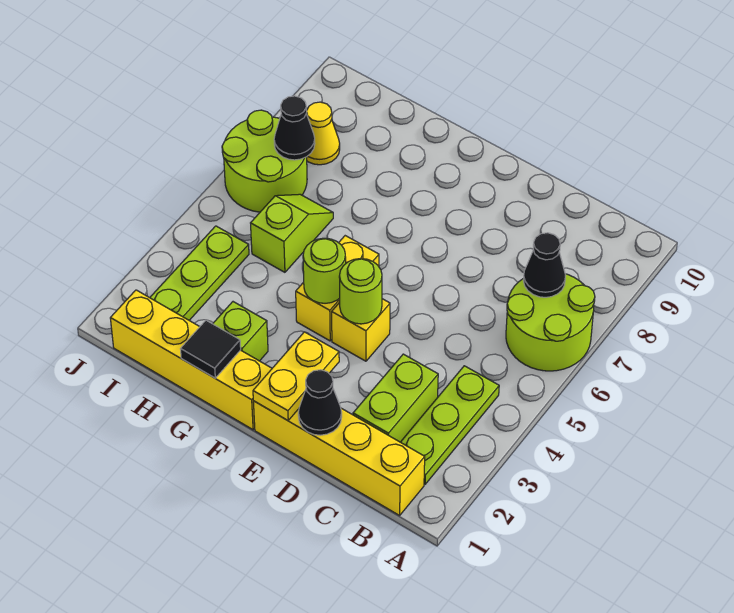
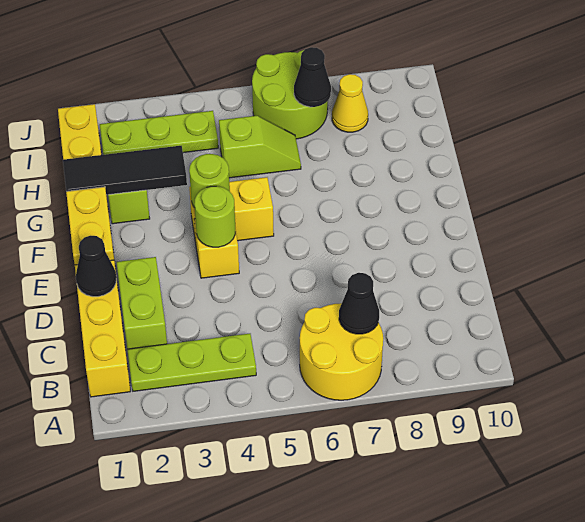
lime 2x2 round brick [506,274,595,371] -> yellow 2x2 round brick [300,303,383,400]
lime 1x2 brick [353,354,438,442] -> lime 1x2 brick turned to [117,257,167,349]
yellow 1x2 plate [253,332,339,420] -> yellow 1x2 plate turned to [66,187,114,265]
black 1x1 tile [181,320,241,378] -> black 1x3 tile [63,146,187,195]

